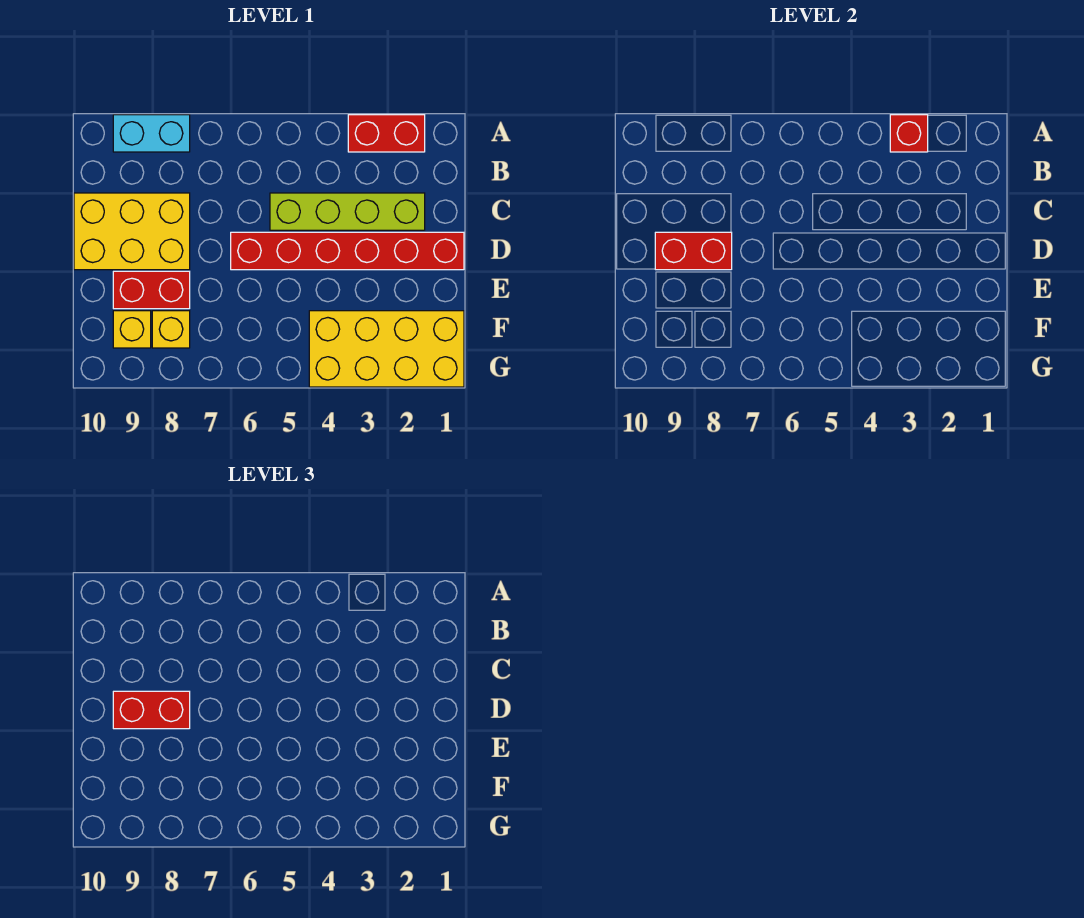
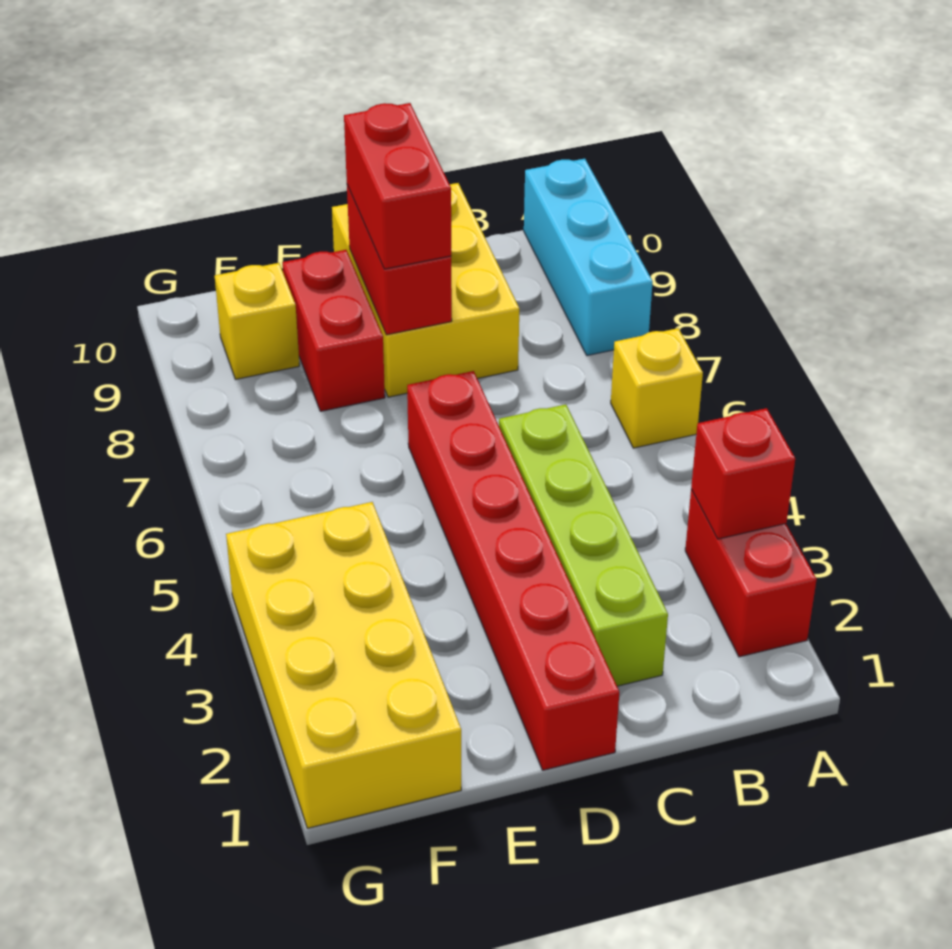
cyan 1x2 brick [113,115,190,152] -> cyan 1x3 brick [524,159,653,356]
yellow 1x1 brick [152,311,190,348] -> yellow 1x1 brick moved to [611,328,703,448]

